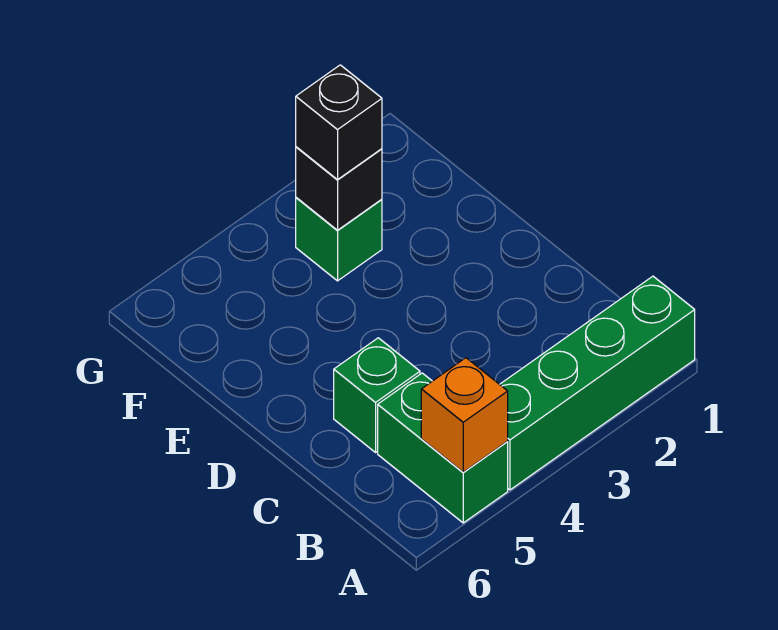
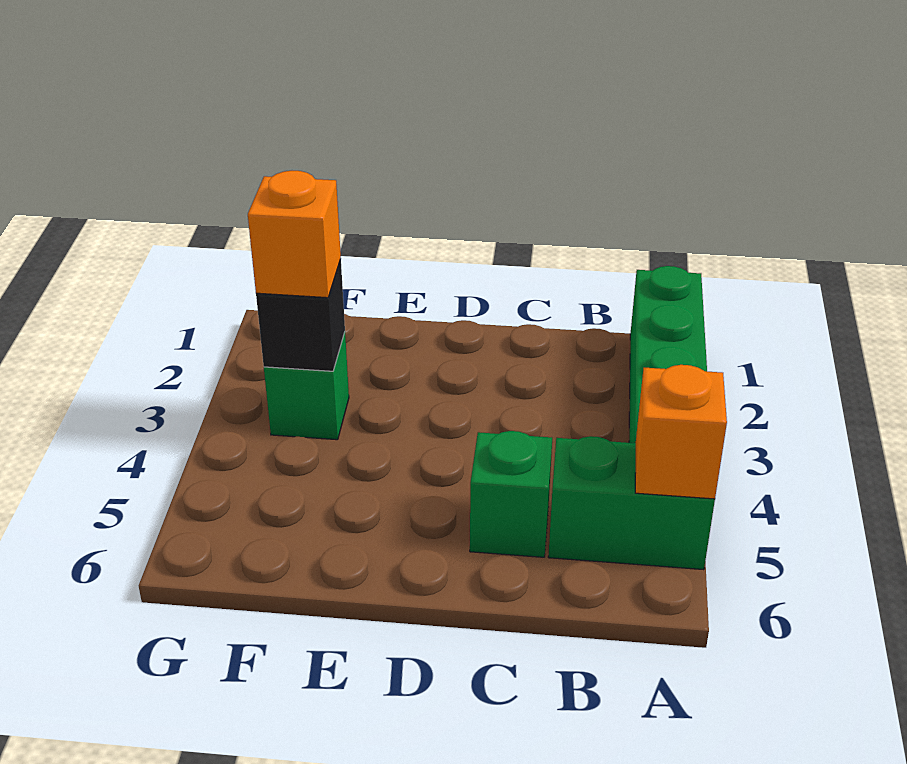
black 1x1 brick [296,65,382,180] -> orange 1x1 brick [248,171,341,298]

